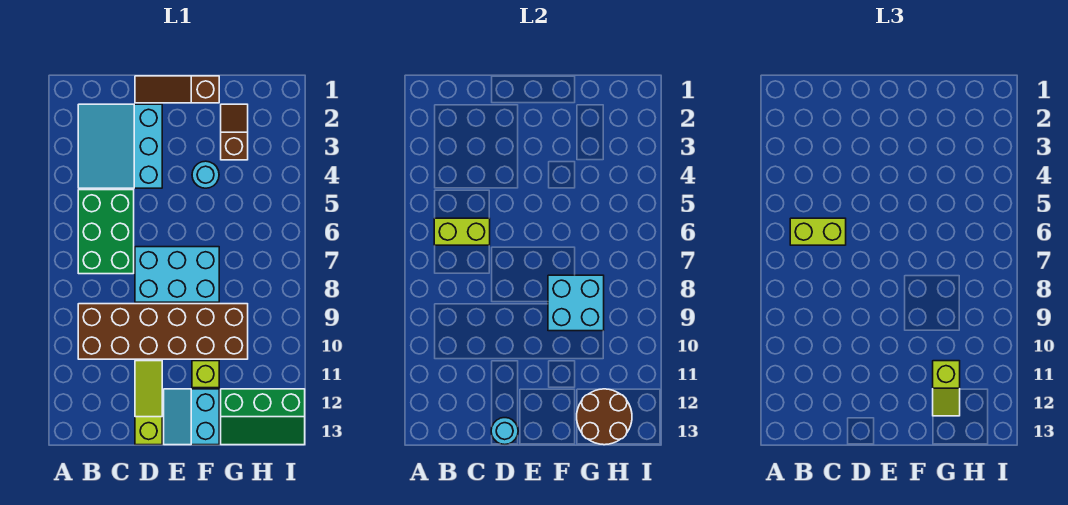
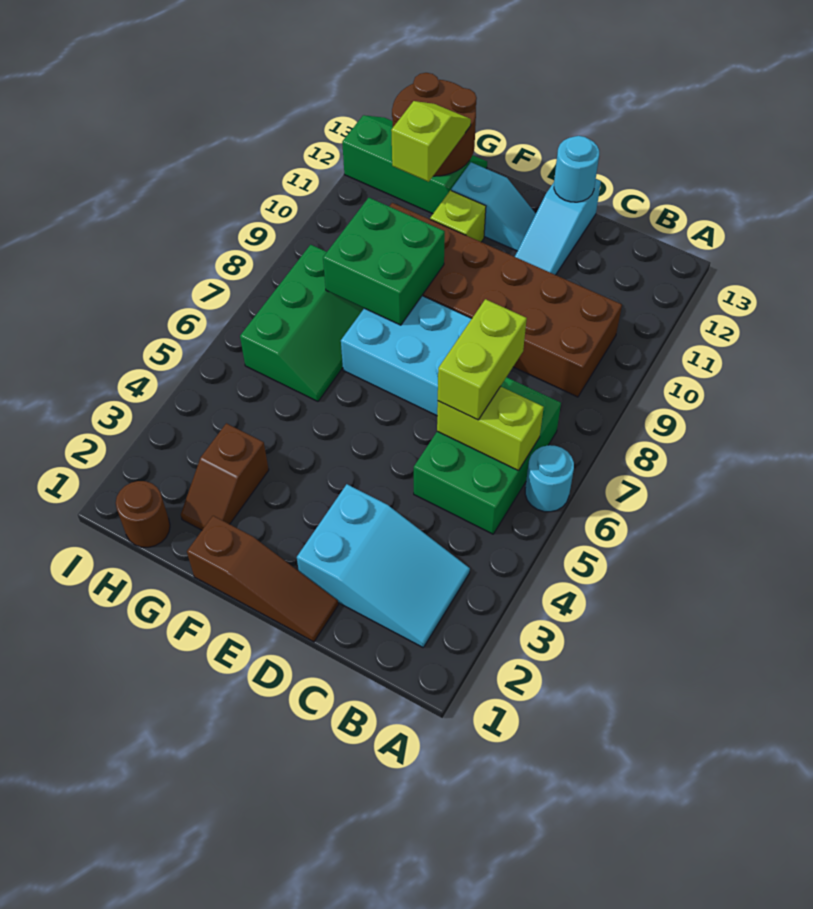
cyan 3x3 slope [78,104,162,188] -> cyan 2x3 slope [297,484,470,647]
lime 1x2 brick [790,218,846,245] -> lime 1x2 brick turned to [438,299,527,420]
lime 1x3 slope [135,361,162,445] -> cyan 1x3 slope [515,179,601,275]
cyan 2x2 slope [164,389,219,445] -> cyan 1x2 slope [451,163,536,251]
cyan 1x1 round brick [192,161,219,188] -> cyan 1x1 round brick moved to [525,445,574,512]
cyan 2x2 brick [548,275,604,331] -> green 2x2 brick [323,198,445,325]
none -> green 2x3 slope [240,245,364,401]
none -> brown 1x1 round brick [116,481,170,547]

